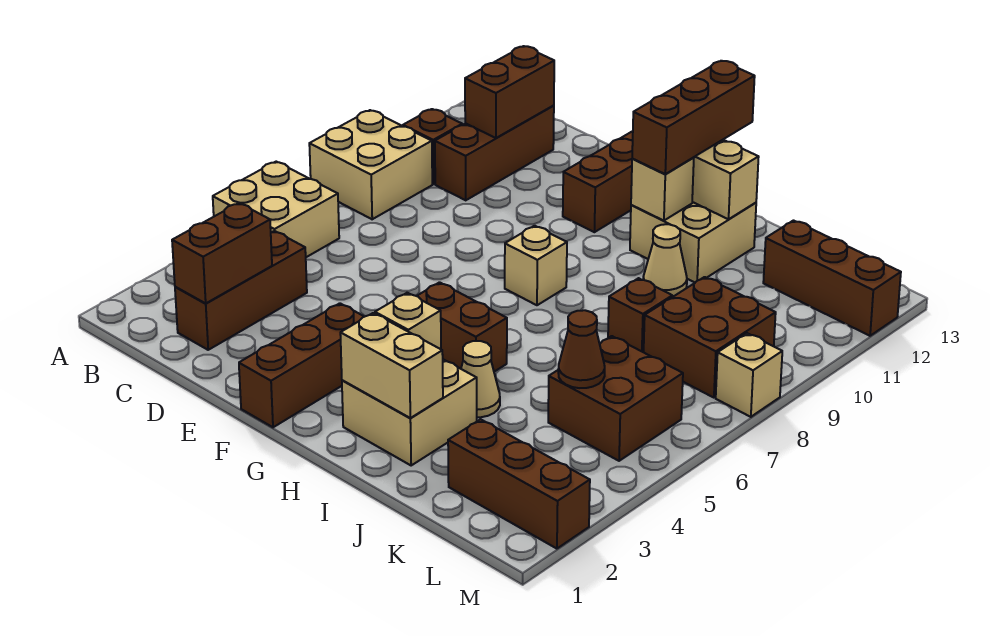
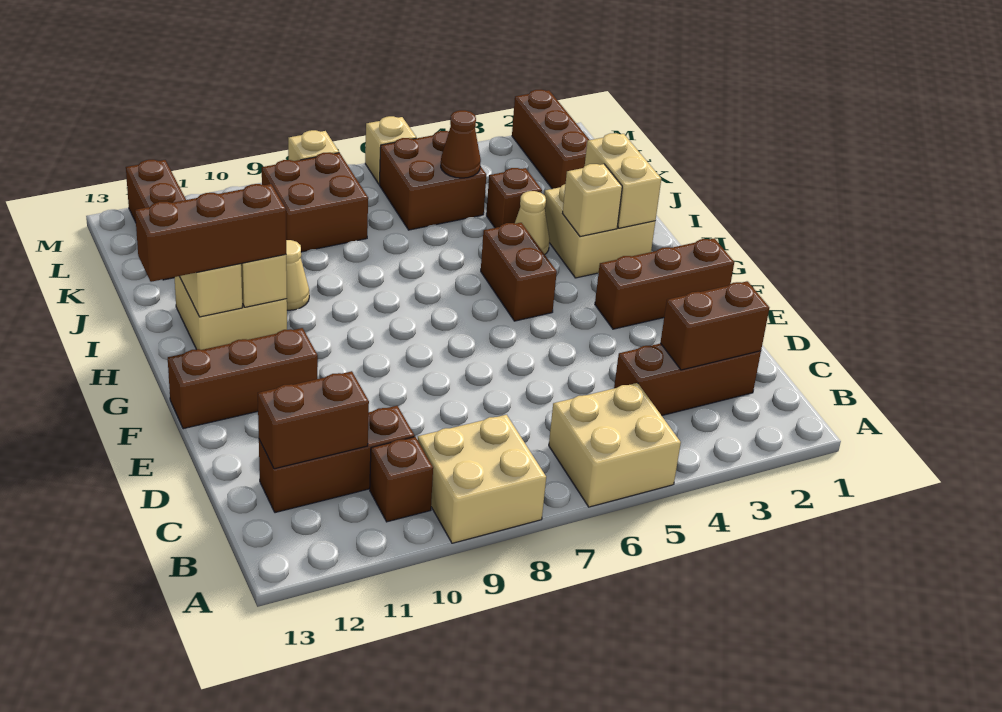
tan 1x1 brick [505,226,567,305] -> tan 1x1 brick moved to [365,116,416,184]
brown 1x1 brick [608,278,672,352] -> brown 1x1 brick moved to [486,168,542,228]

